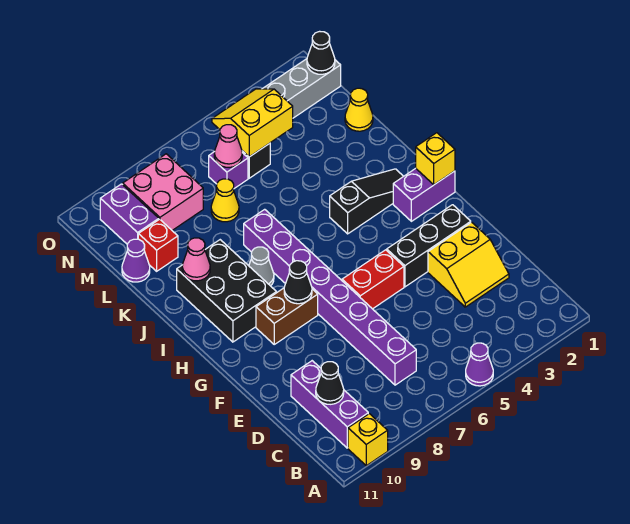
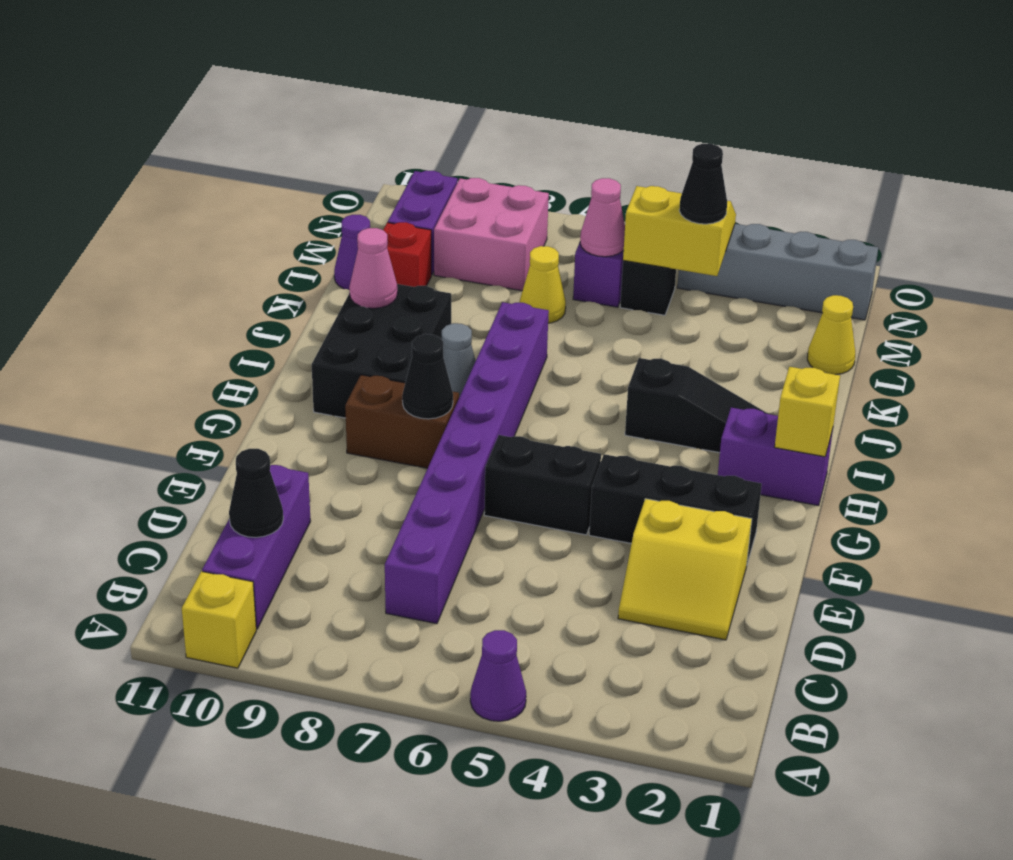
red 1x2 brick [342,250,404,309] -> black 1x2 brick [484,435,601,535]
black 1x1 cone [307,31,335,74] -> black 1x1 cone moved to [679,144,727,224]

